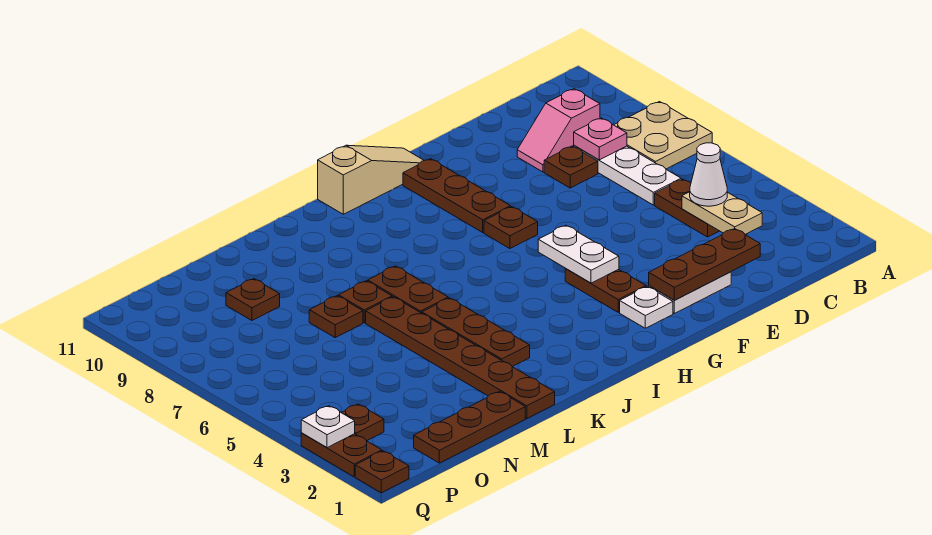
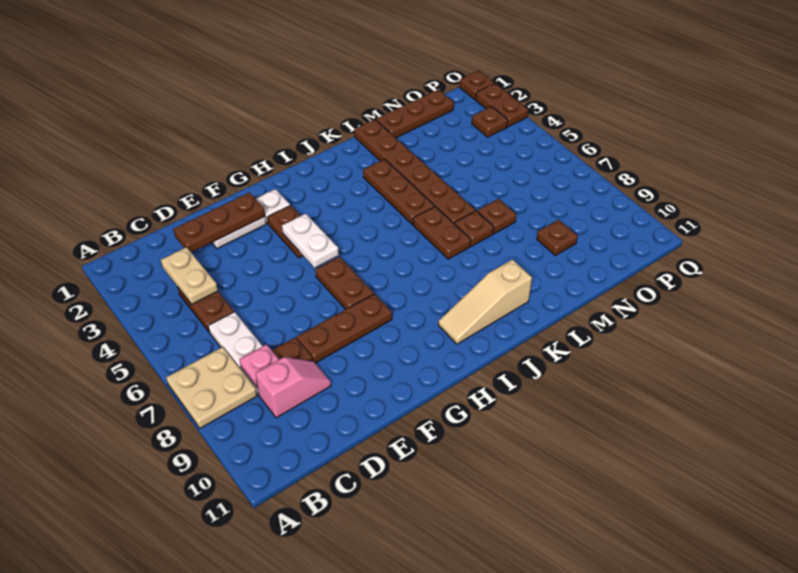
white 1x1 cone [690,143,727,206] -> none
brown 1x1 plate [484,207,538,248] -> brown 1x2 plate [315,257,374,309]
brown 1x3 plate [403,159,511,232] -> brown 1x3 plate turned to [297,294,392,363]
tan 1x3 slope [318,145,424,214] -> tan 1x3 slope moved to [438,260,532,344]
white 1x1 plate [301,406,355,448] -> none

